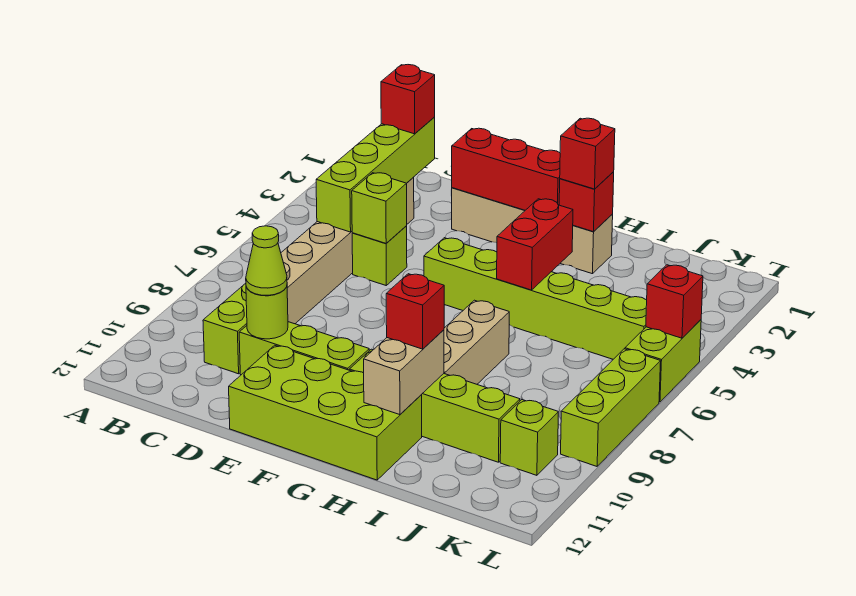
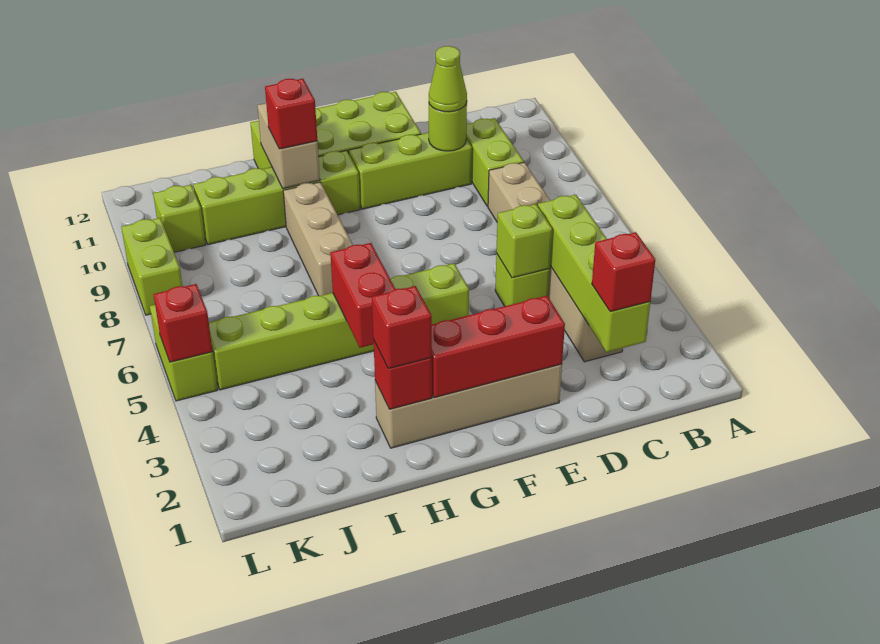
lime 1x3 brick [561,349,661,466] -> lime 1x2 brick [121,218,182,315]

